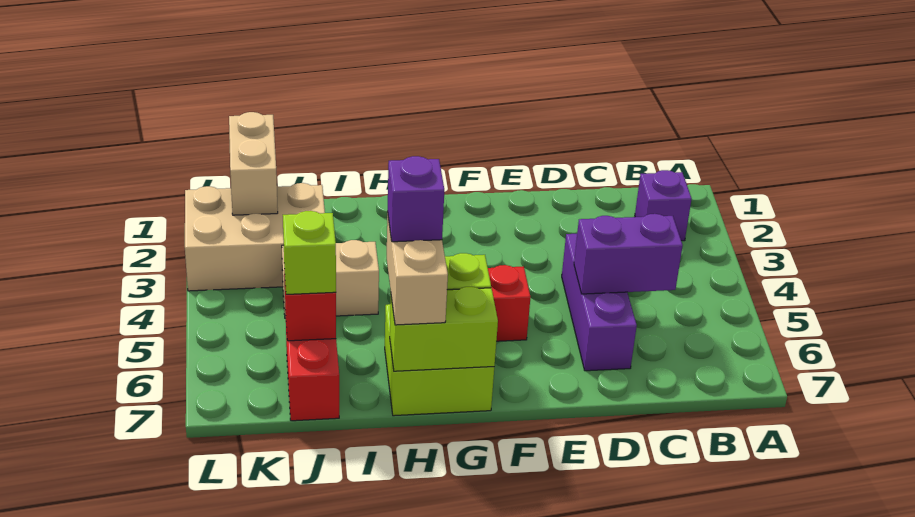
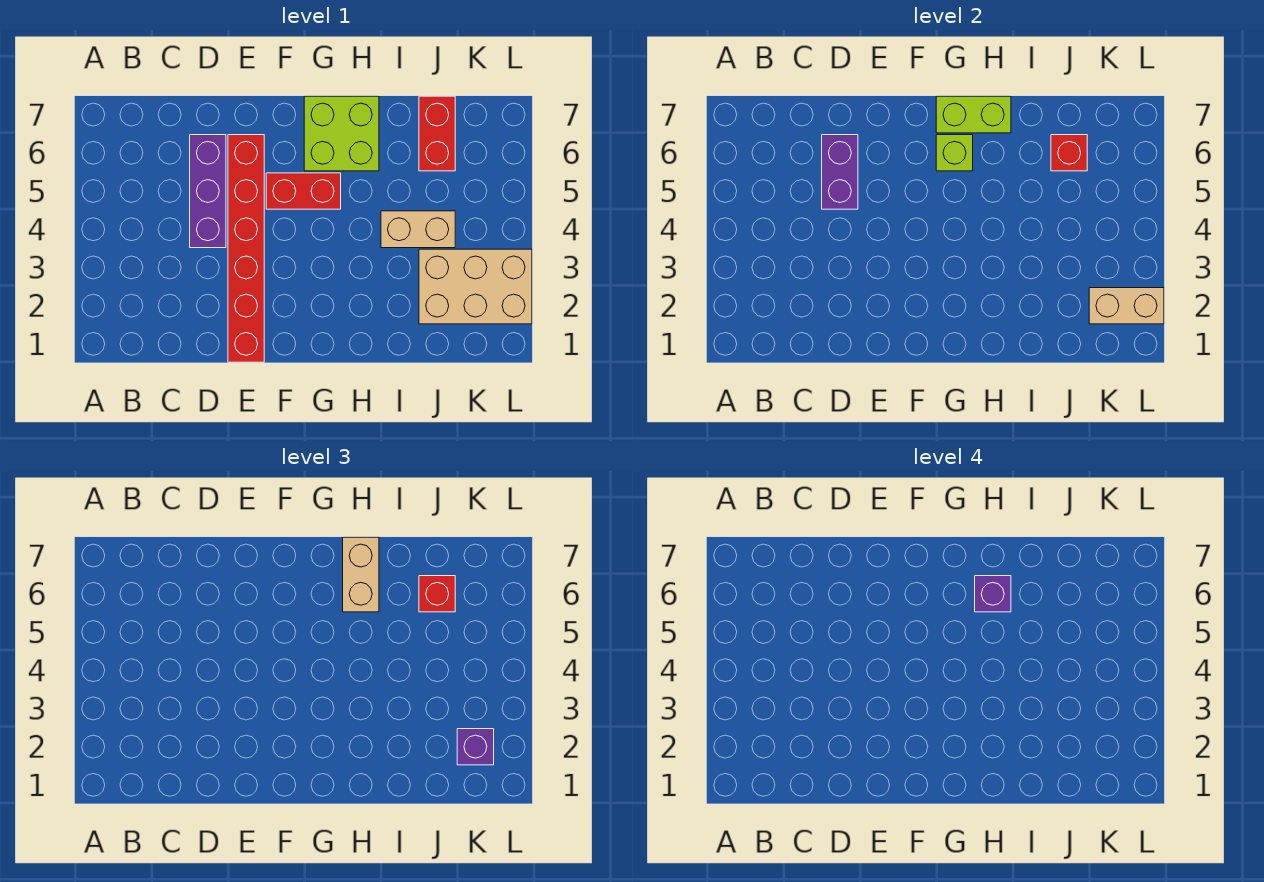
purple 1x1 brick [635,170,692,241] -> purple 1x1 brick moved to [457,729,494,765]
purple 1x2 brick [574,214,683,294] -> purple 1x2 brick turned to [822,135,858,209]
none -> red 1x6 brick [228,135,264,362]
lime 1x1 brick [283,211,336,294] -> red 1x1 brick [419,576,455,612]
tan 1x2 brick [229,112,278,215] -> tan 1x2 brick turned to [1089,288,1164,324]

